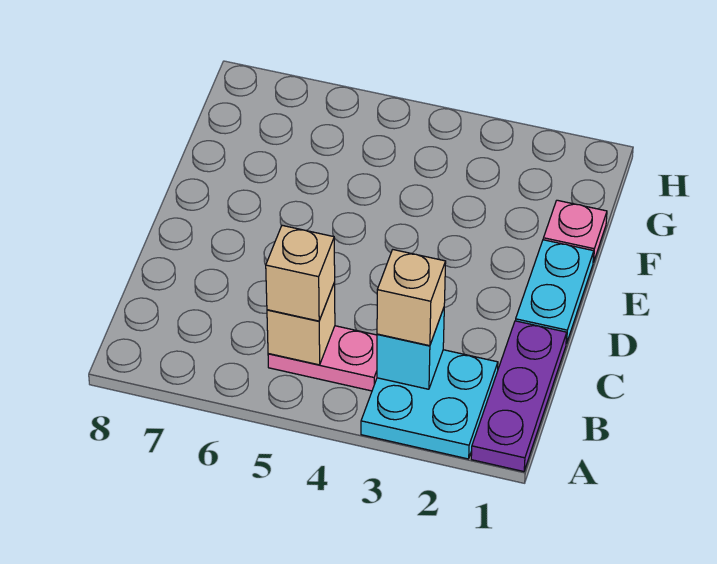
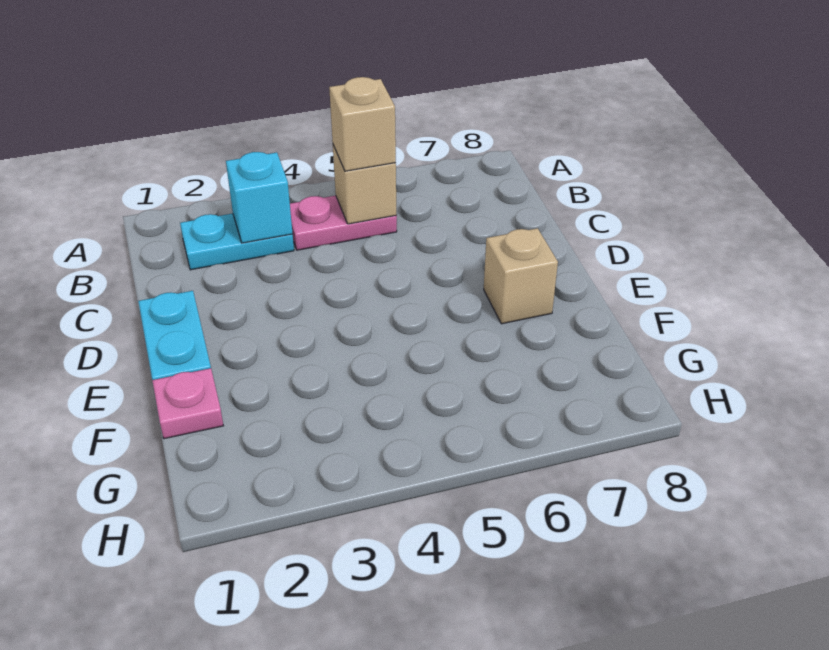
purple 1x3 plate [471,321,567,472] -> none
cyan 2x2 plate [361,350,498,459] -> cyan 1x2 plate [180,213,294,270]
tan 1x1 brick [377,250,446,346] -> tan 1x1 brick moved to [484,228,558,324]

